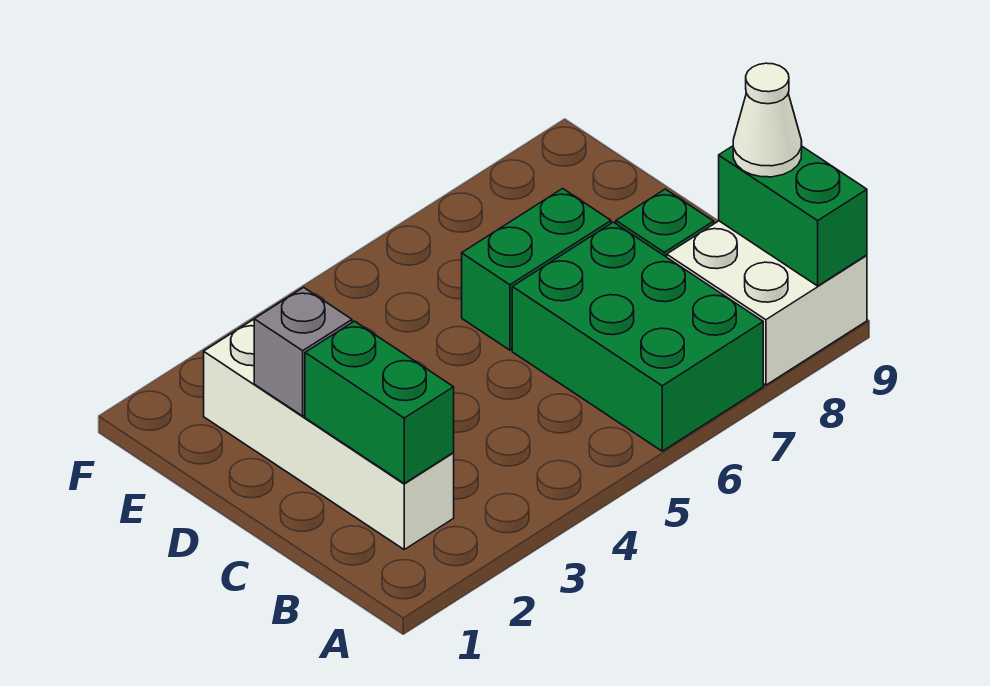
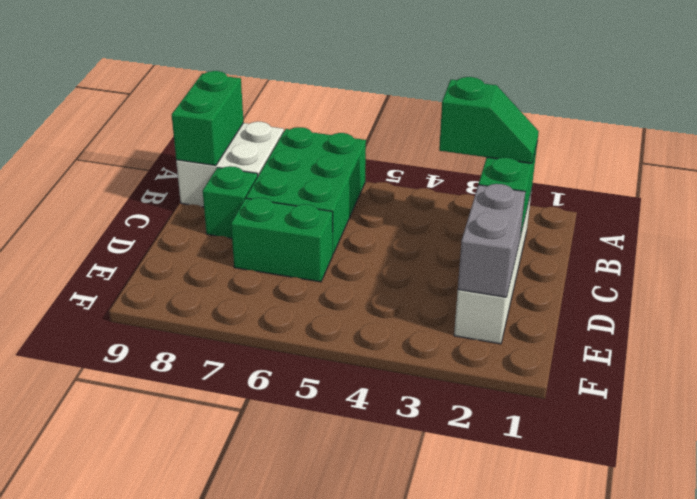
none -> green 1x2 slope [439,77,539,163]
white 1x1 cone [733,63,802,177] -> none
grey 1x1 brick [254,287,352,416] -> grey 1x2 brick [458,184,525,297]

